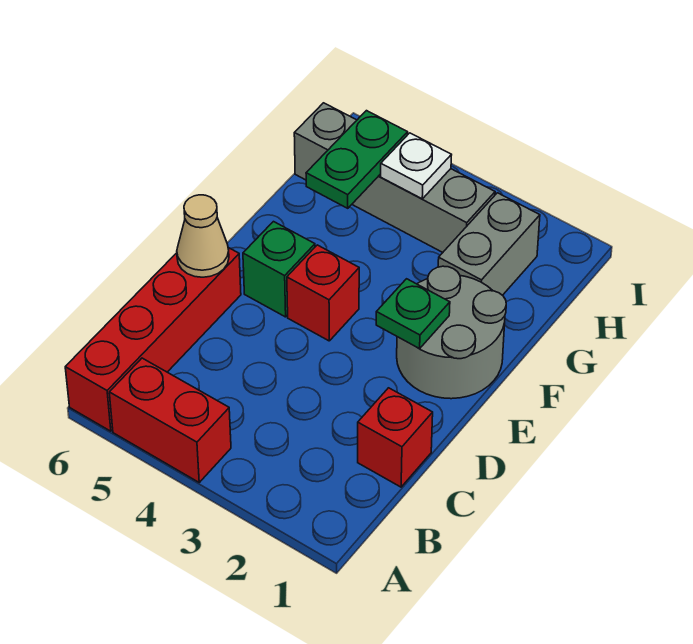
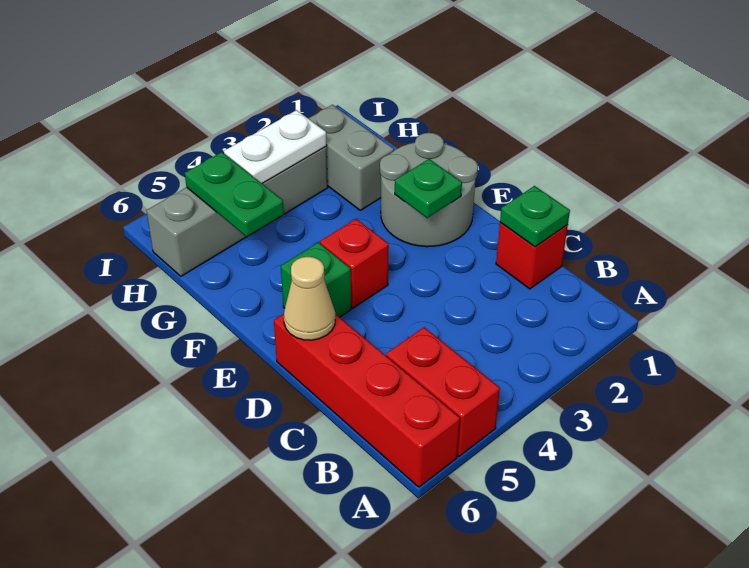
red 1x2 brick [109,358,231,482] -> red 1x2 brick turned to [386,327,500,457]
none -> green 1x1 plate [500,186,570,247]
white 1x1 plate [381,133,451,199] -> white 1x2 plate [224,110,327,183]

